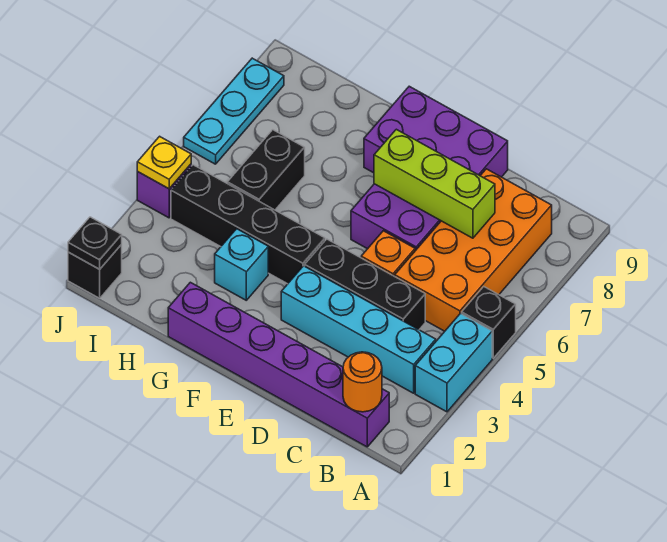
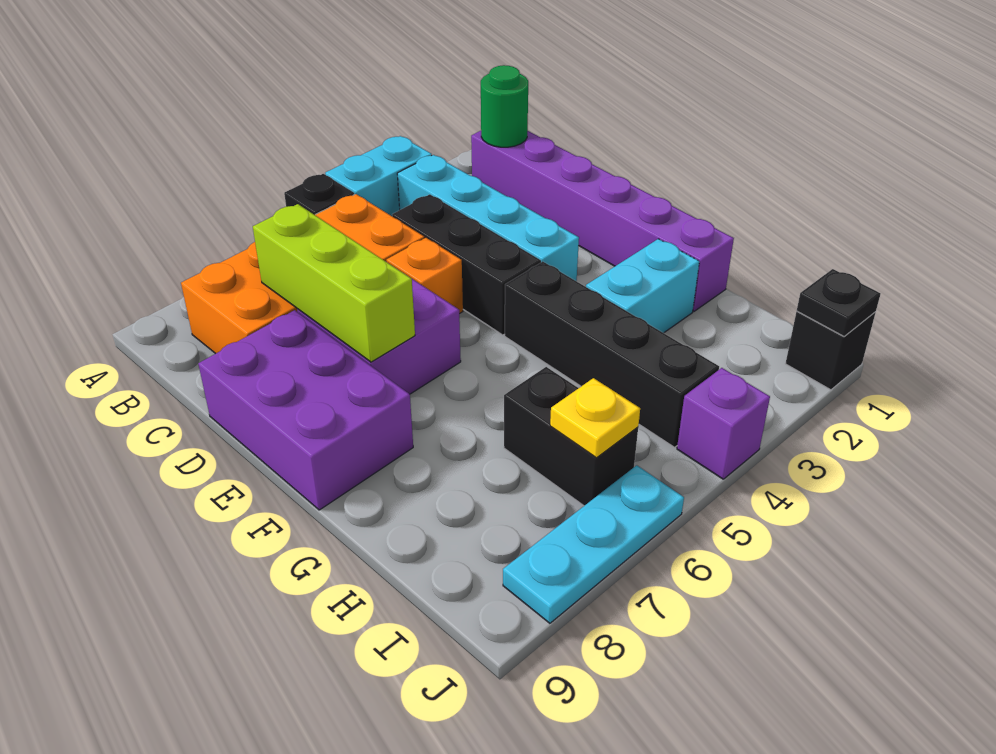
orange 1x1 round brick [343,352,382,412] -> green 1x1 round brick [481,65,528,147]
cyan 1x1 brick [215,229,268,300] -> cyan 1x2 brick [586,239,699,333]
black 1x2 brick [227,130,305,210] -> black 1x2 brick turned to [504,367,638,506]
yellow 1x1 plate [137,136,191,189] -> yellow 1x1 plate moved to [550,378,640,458]

